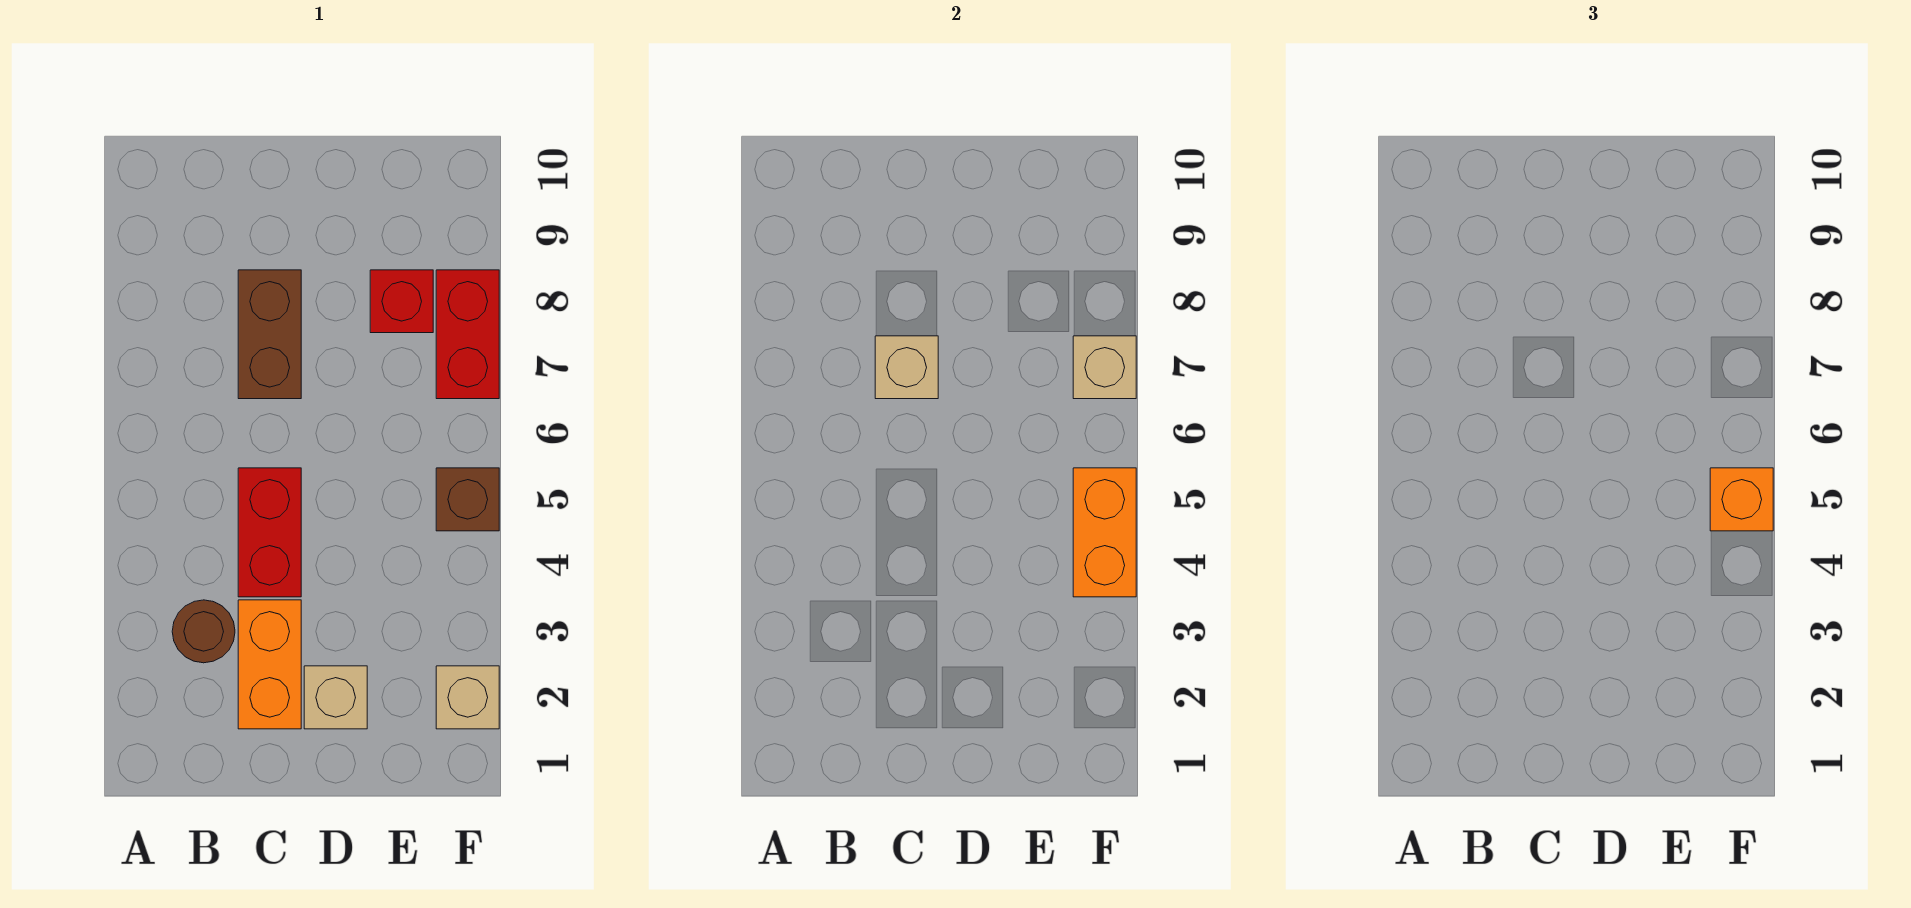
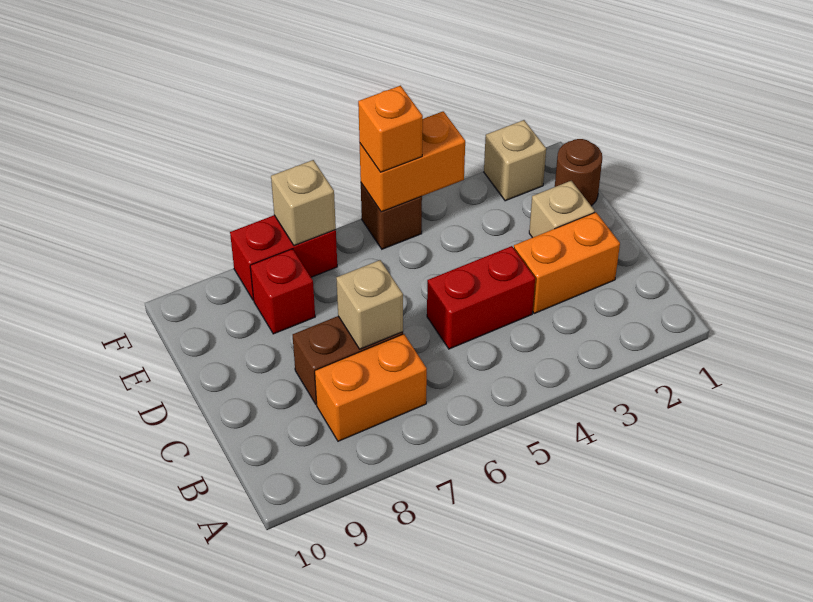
brown 1x1 round brick [172,600,235,663] -> brown 1x1 round brick moved to [555,139,602,206]
none -> orange 1x2 brick [315,334,427,441]

